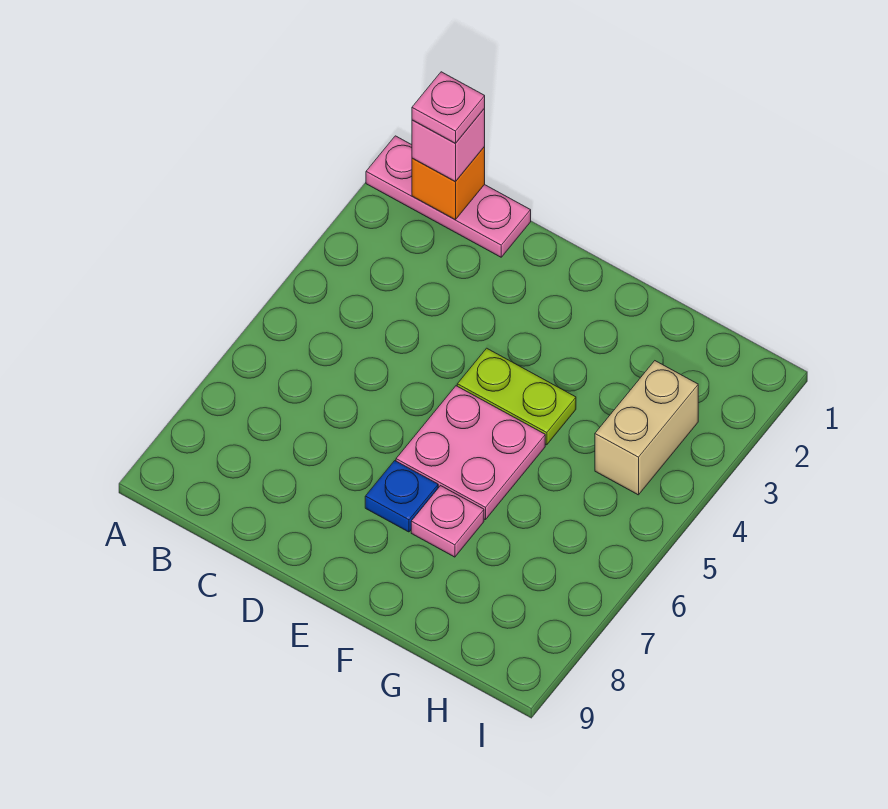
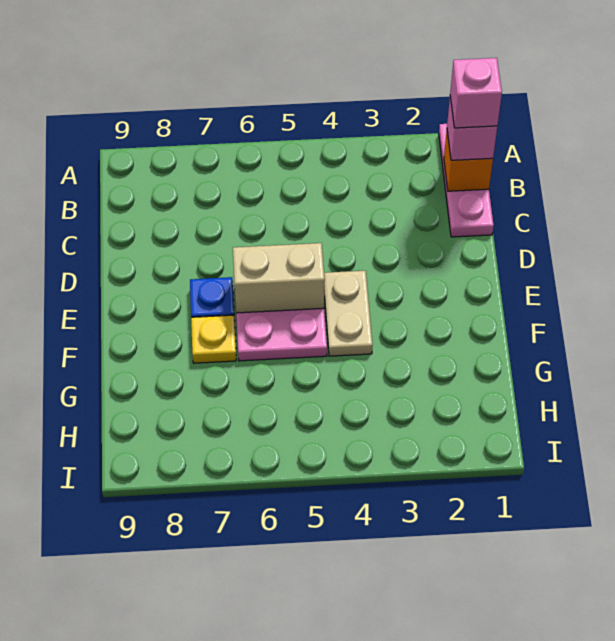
pink 1x1 plate [412,72,485,143] -> pink 1x1 brick [450,58,502,128]
lime 1x2 plate [457,348,576,445] -> tan 1x2 plate [324,271,373,356]
pink 1x1 plate [411,486,484,557] -> yellow 1x1 plate [191,315,236,363]
tan 1x2 brick [595,361,698,495] -> tan 1x2 brick moved to [233,243,325,313]

